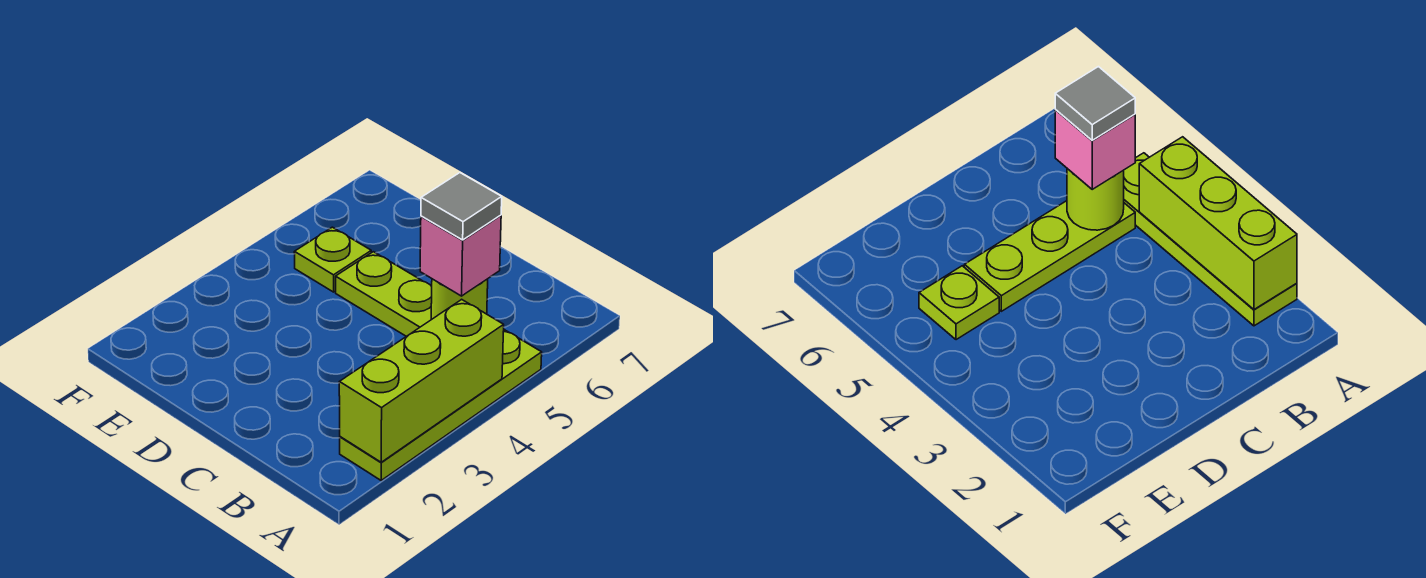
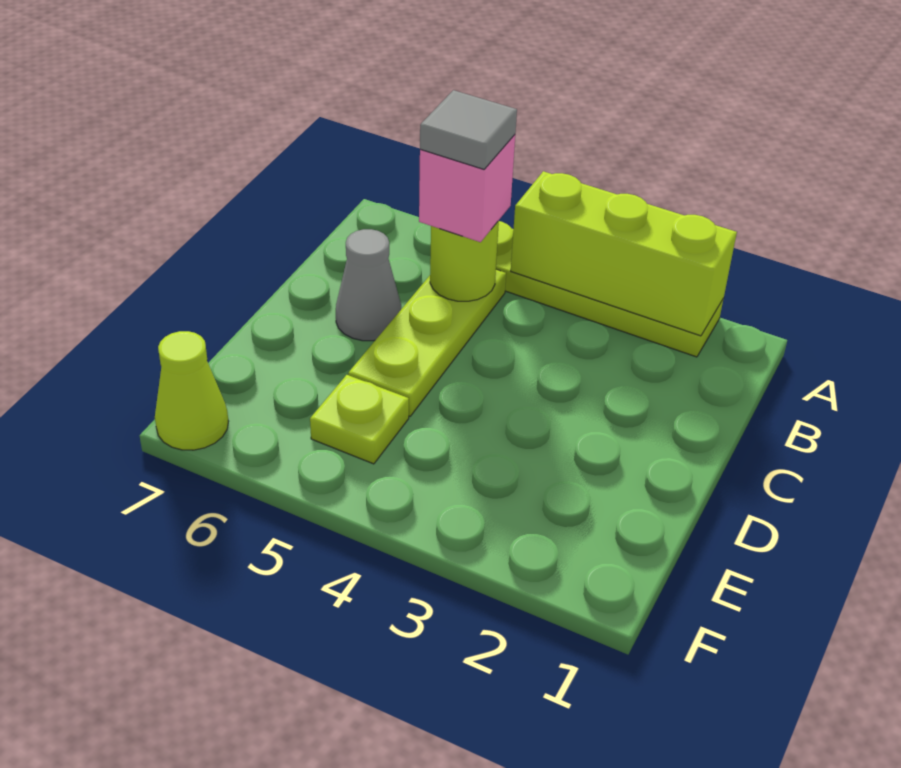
none -> grey 1x1 cone [336,229,401,341]
none -> lime 1x1 cone [155,331,229,450]

